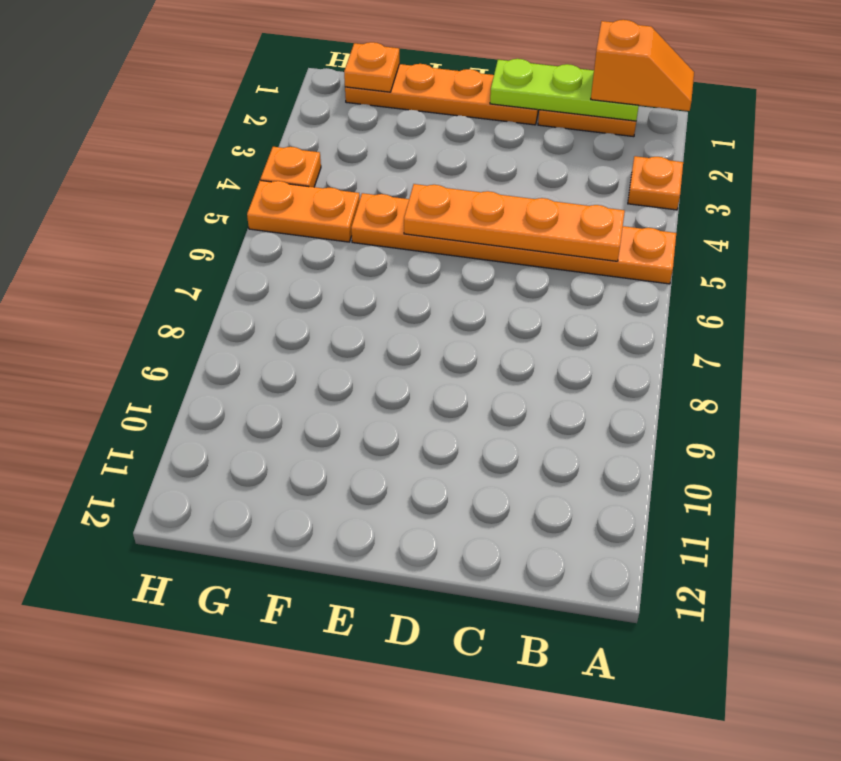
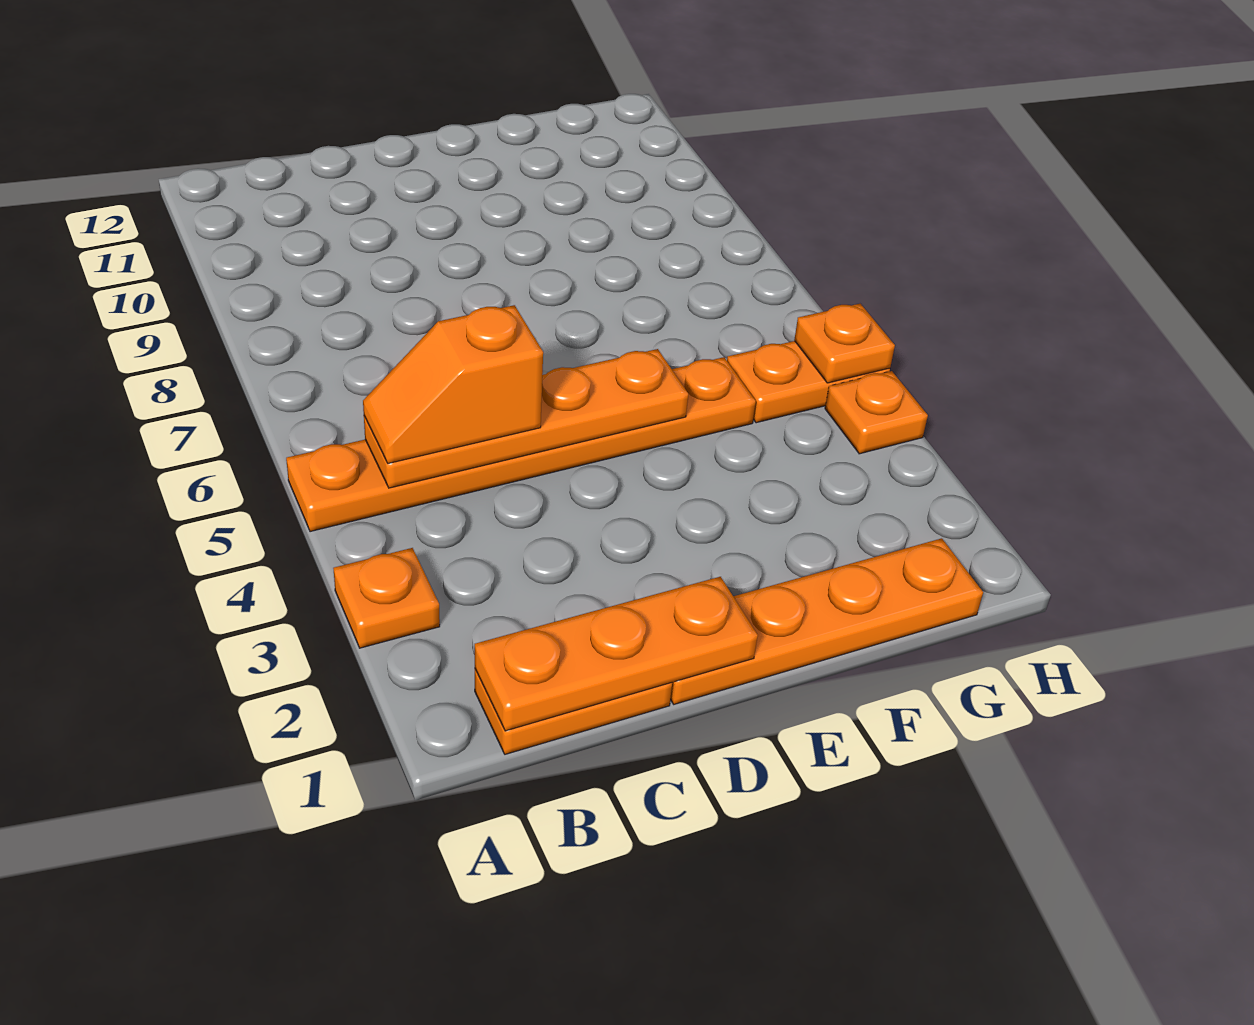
orange 1x2 slope [591,20,694,111] -> orange 1x2 slope moved to [363,305,543,463]
lime 1x3 plate [490,59,639,121] -> orange 1x3 plate [475,577,758,731]
orange 1x1 plate [344,42,400,92] -> orange 1x1 plate moved to [794,304,895,383]

